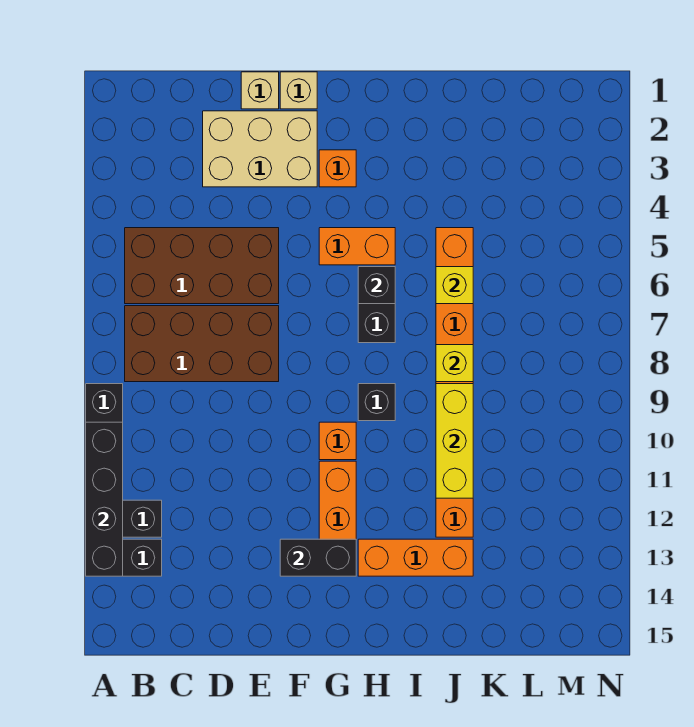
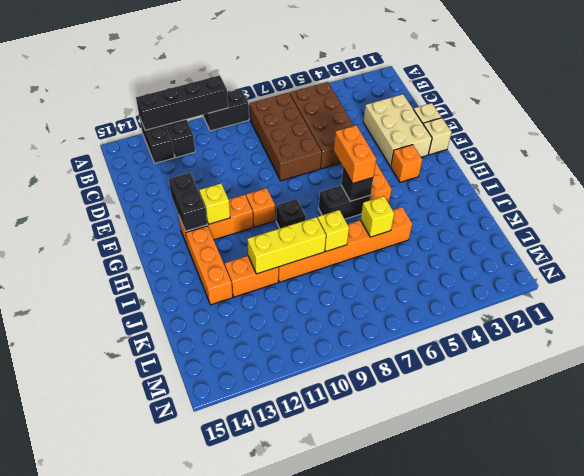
none -> orange 1x2 brick [334,125,376,183]
none -> yellow 1x1 brick [199,184,230,224]

